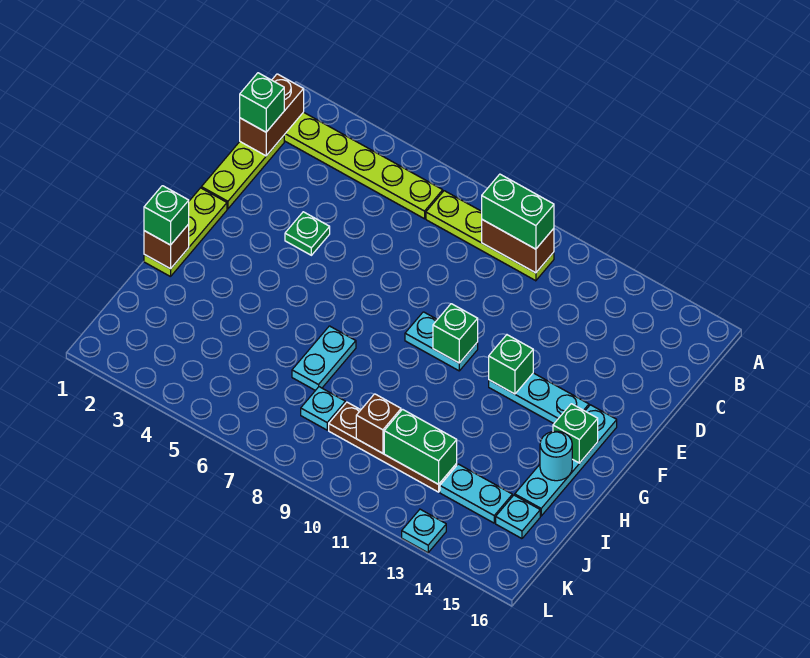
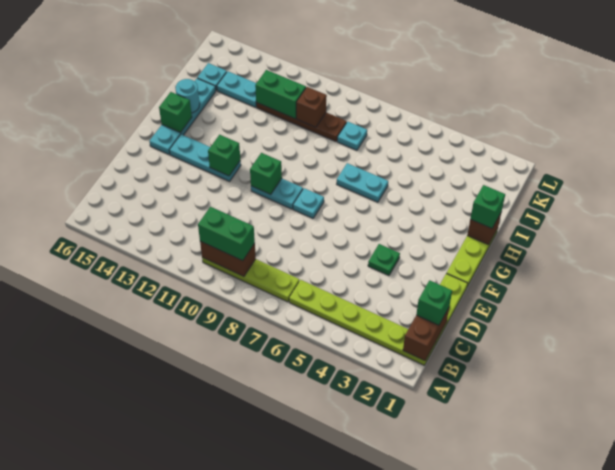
cyan 1x2 plate [292,326,356,390] -> cyan 1x2 plate turned to [337,163,388,202]
cyan 1x1 plate [402,509,446,553] -> cyan 1x1 plate moved to [293,188,324,218]

